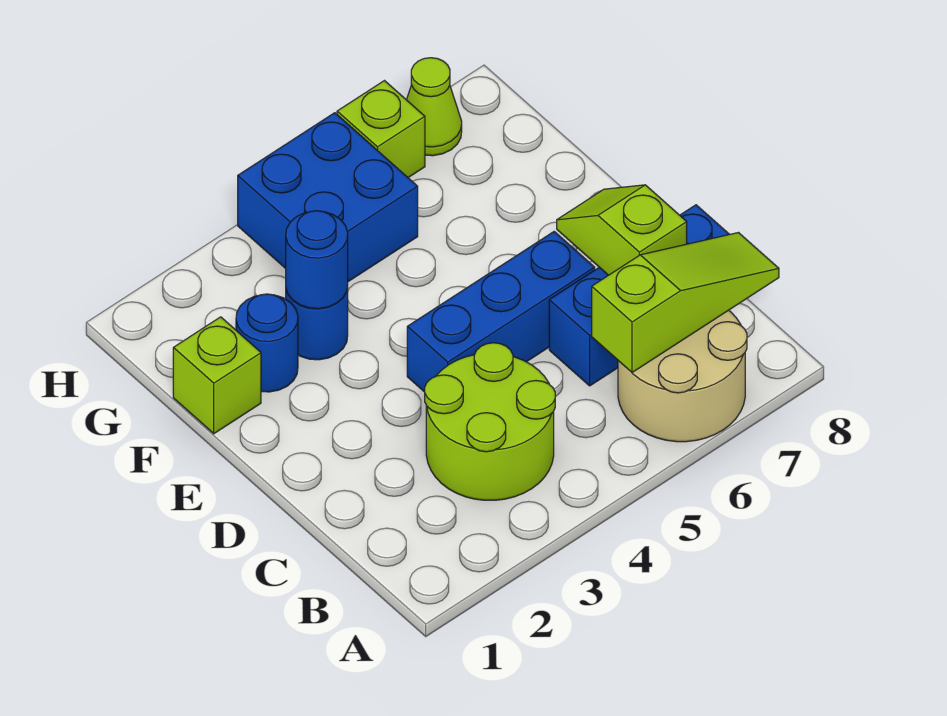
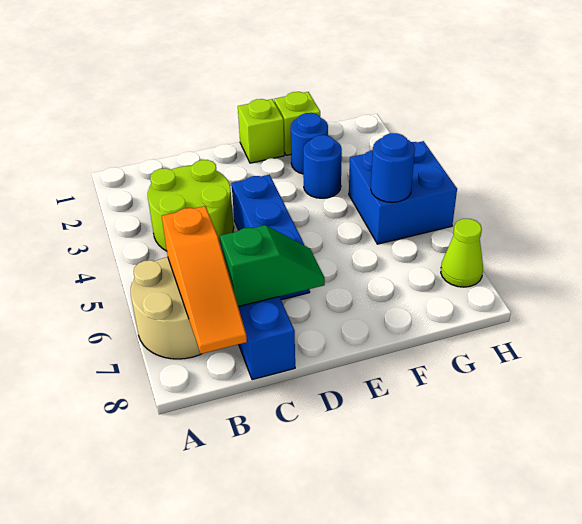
lime 1x3 slope [592,233,779,373] -> orange 1x3 slope [162,206,247,354]
lime 1x2 slope [557,185,687,275] -> green 1x2 slope [220,225,325,307]
blue 1x1 round brick [286,211,348,309] -> blue 1x1 round brick moved to [371,133,415,202]
lime 1x1 brick [337,81,425,178] -> lime 1x1 brick moved to [238,99,284,163]

